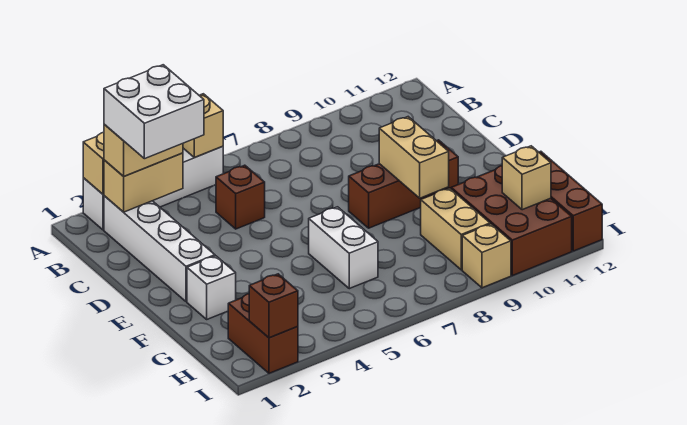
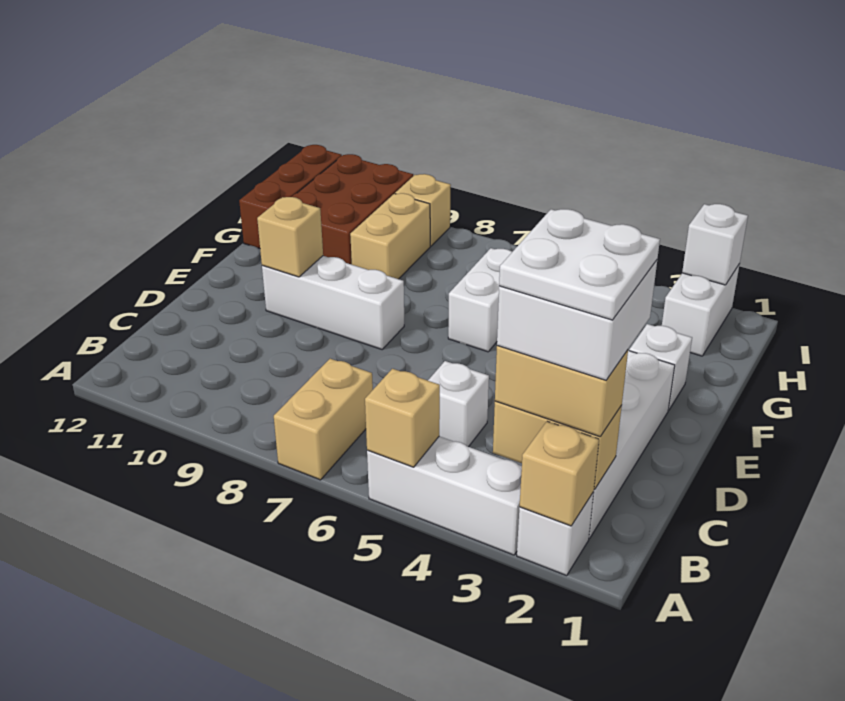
none -> white 2x2 plate [499,209,660,320]
brown 1x1 brick [216,165,265,229] -> white 1x1 brick [428,361,489,447]
brown 1x3 brick [349,140,458,228] -> white 1x3 brick [262,256,404,349]
tan 1x2 brick [379,117,449,198] -> tan 1x2 brick moved to [274,359,373,480]
brown 1x2 brick [228,294,298,373] -> white 1x2 brick [662,264,740,356]
tan 1x1 brick [502,146,551,210] -> tan 1x1 brick moved to [257,197,323,277]
brown 1x1 brick [249,274,298,338] -> white 1x1 brick [682,204,748,285]

